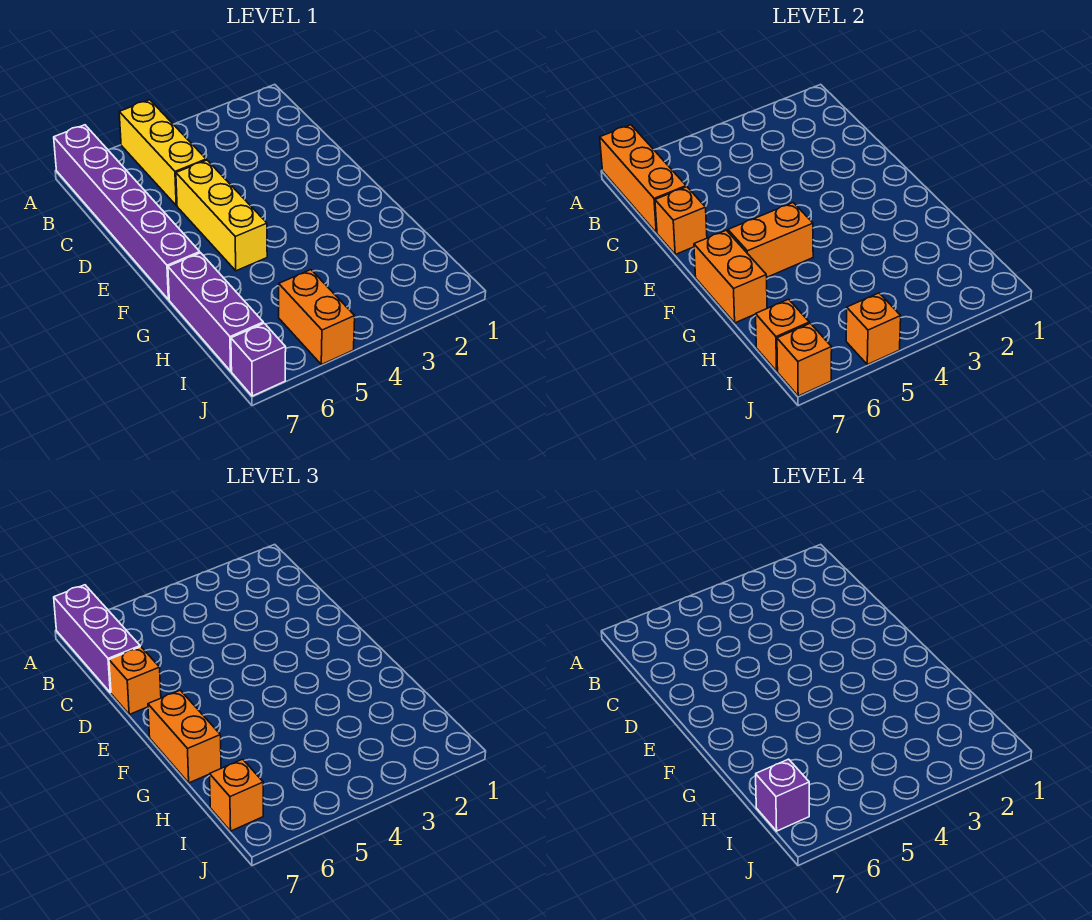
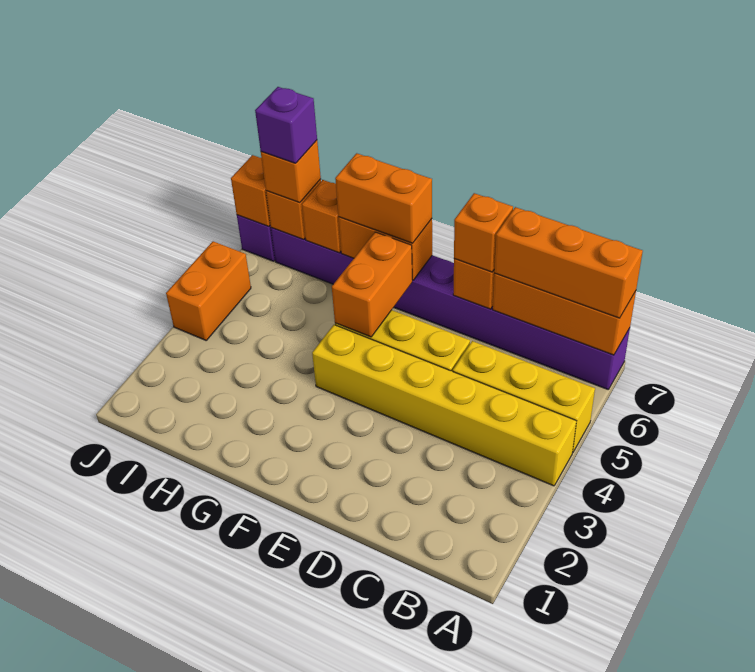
none -> yellow 1x6 brick [312,325,576,486]
purple 1x3 brick [54,585,140,693] -> orange 1x3 brick [494,207,643,318]
orange 1x2 brick [279,270,355,365] -> orange 1x2 brick turned to [166,241,251,340]
orange 1x1 brick [846,293,901,365] -> orange 1x1 brick moved to [302,180,341,253]

